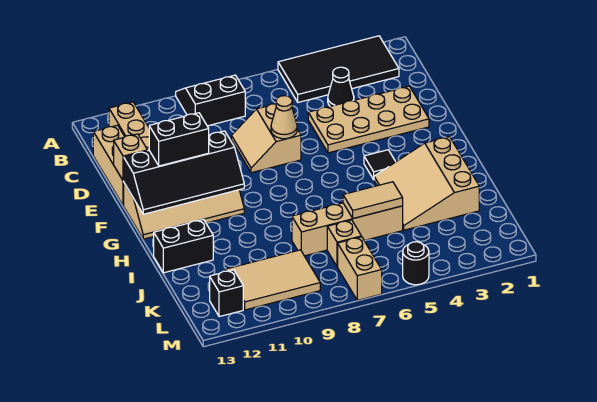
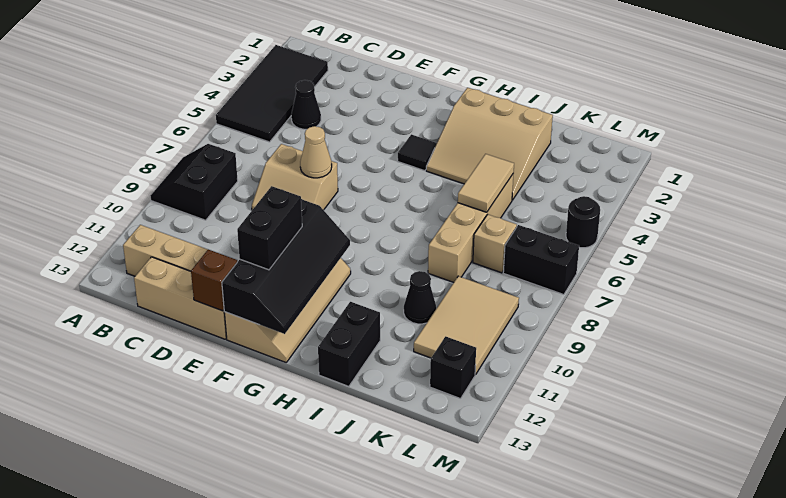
tan 2x4 plate [308,86,429,153] -> none
tan 1x1 brick [114,134,147,181] -> brown 1x1 brick [191,249,237,311]
none -> black 1x1 cone [404,271,436,324]
tan 1x2 brick [338,237,382,300] -> black 1x2 brick [503,225,579,295]

